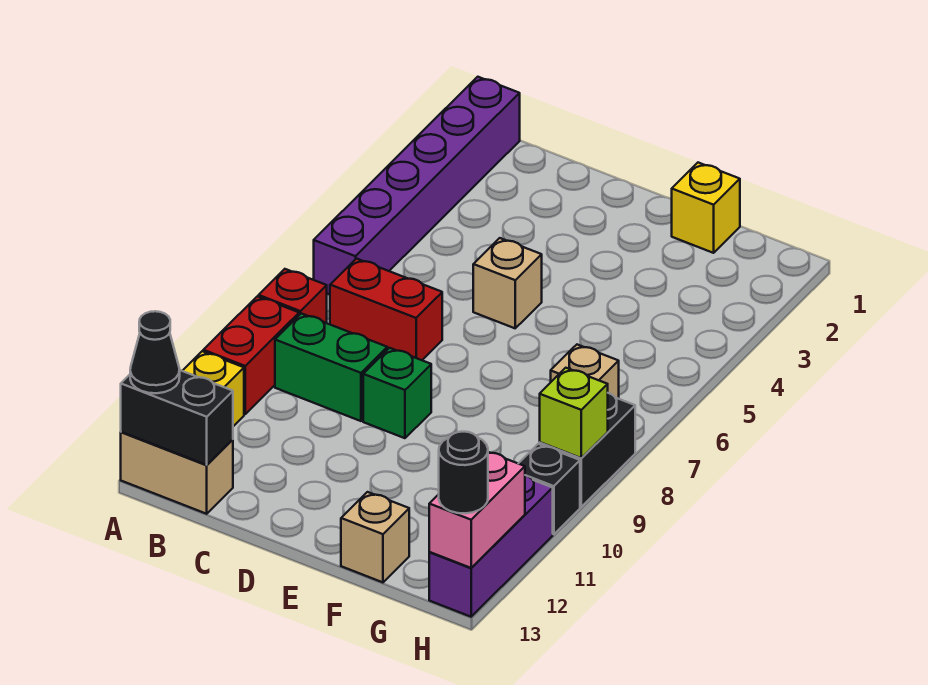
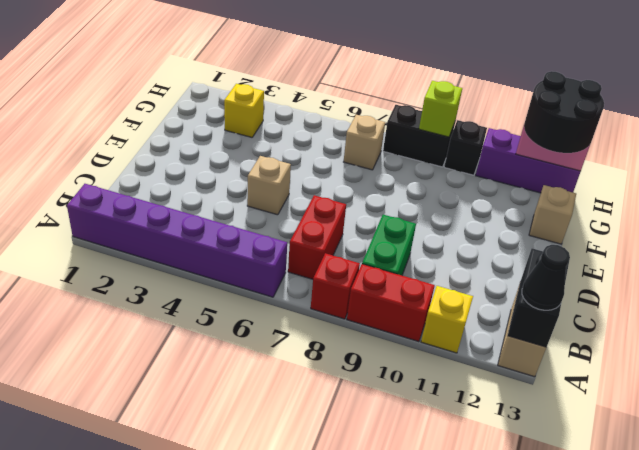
green 1x1 brick [363,348,431,438] -> none
yellow 1x1 brick [672,163,740,253] -> yellow 1x1 brick moved to [224,84,264,137]
black 1x1 round brick [439,432,488,513] -> black 2x2 round brick [524,71,604,153]

